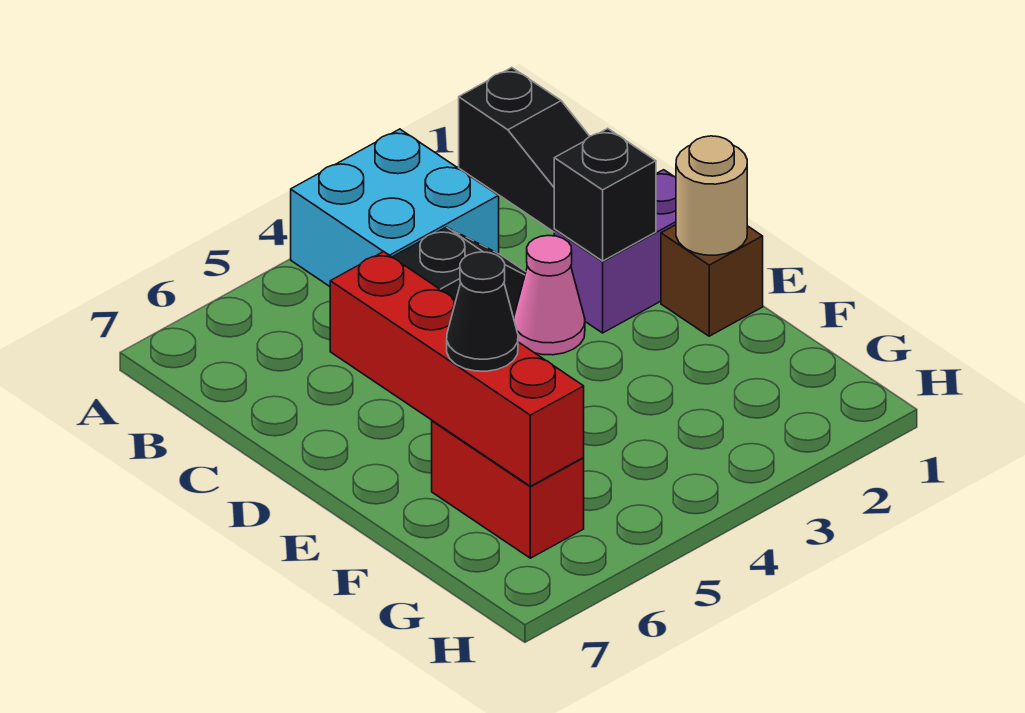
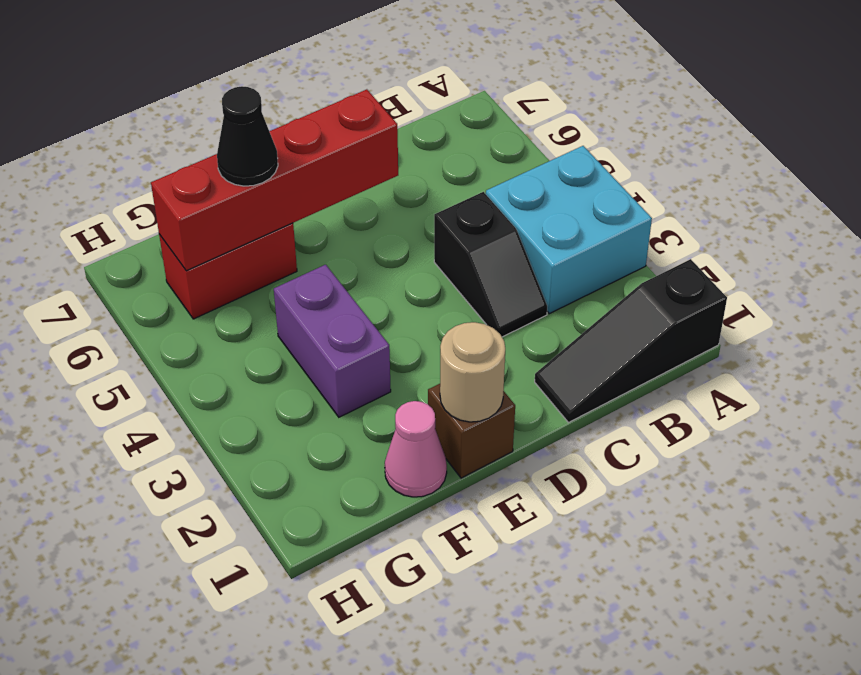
purple 1x2 brick [554,170,676,333] -> purple 1x2 brick moved to [274,265,391,417]
black 1x1 brick [554,128,656,261] -> none
pink 1x1 cone [514,235,585,355] -> pink 1x1 cone moved to [385,401,447,497]

